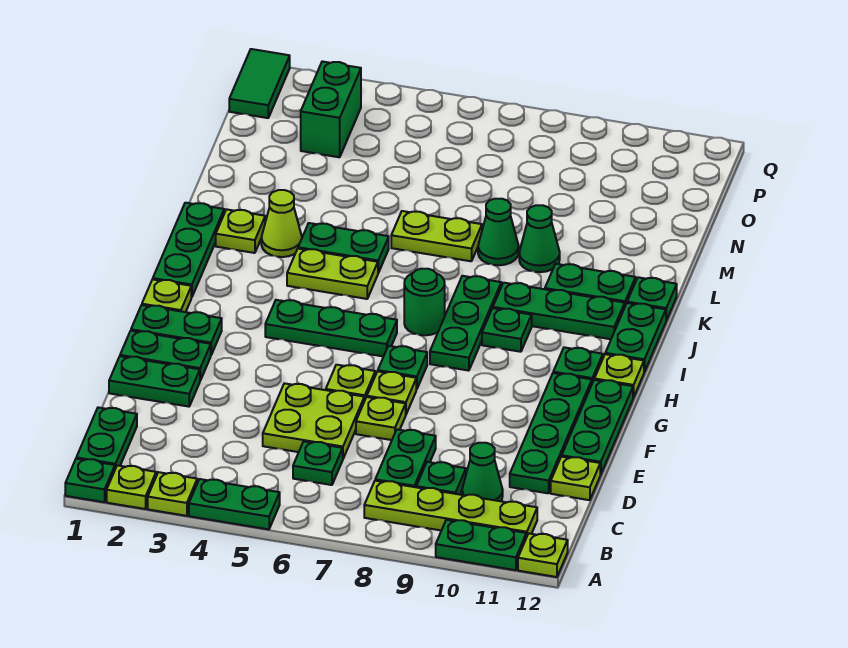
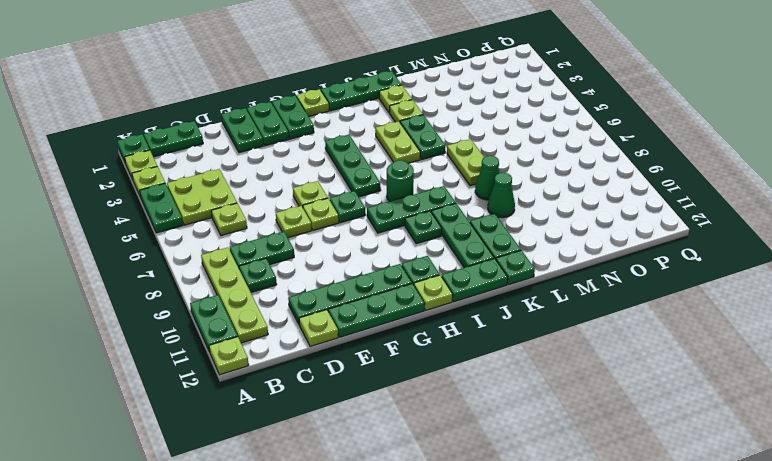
green 1x1 plate [293,442,343,485] -> lime 1x1 plate [211,203,247,236]
green 1x1 cone [462,443,503,501] -> none
lime 2x2 plate [263,383,364,459] -> lime 2x2 plate moved to [167,169,237,225]
lime 1x1 cone [261,190,302,257] -> lime 1x1 plate [390,100,423,122]
green 1x2 brick [301,61,361,157] -> none
green 1x2 tile [229,49,290,118] -> none

